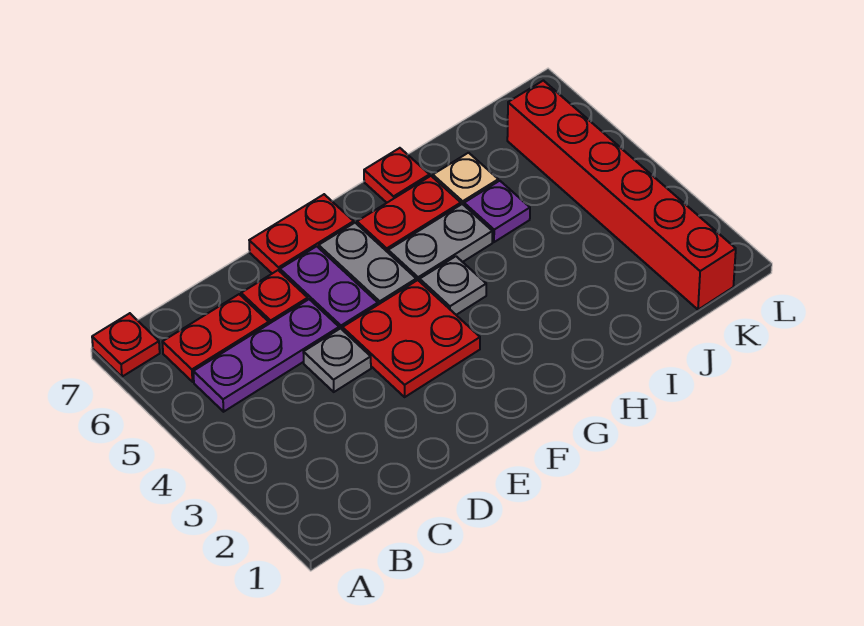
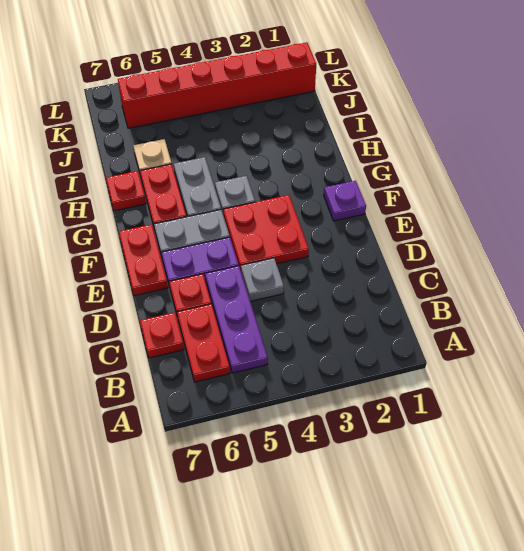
red 1x1 plate [92,313,160,377] -> red 1x1 plate moved to [140,312,184,358]
purple 1x1 plate [464,181,530,242] -> purple 1x1 plate moved to [324,181,366,221]

